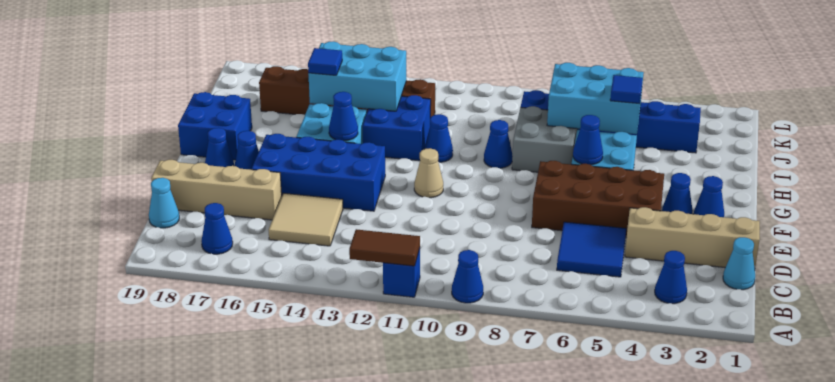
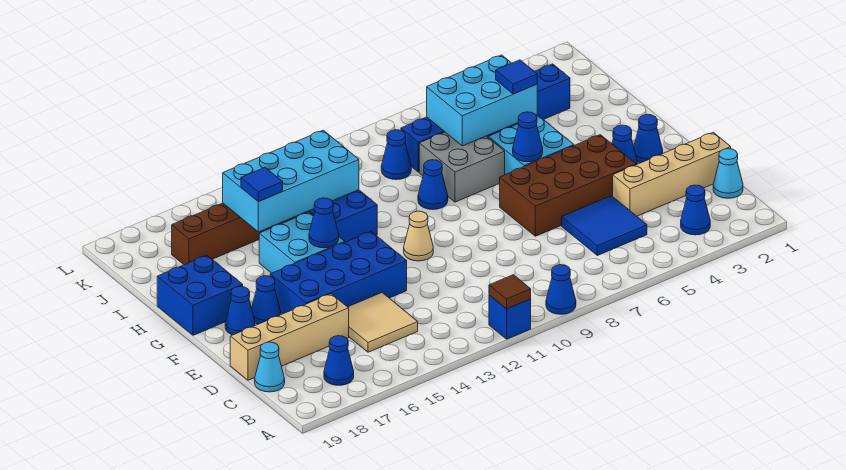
brown 1x2 tile [349,229,420,266] -> brown 1x1 tile [489,275,531,309]
blue 1x1 cone [425,114,453,162] -> blue 1x1 cone moved to [381,130,411,180]
cyan 2x3 brick [308,41,406,111] -> cyan 2x4 brick [223,130,359,232]

